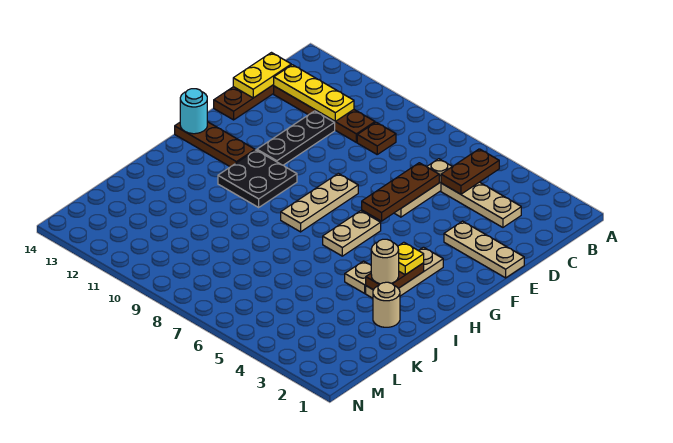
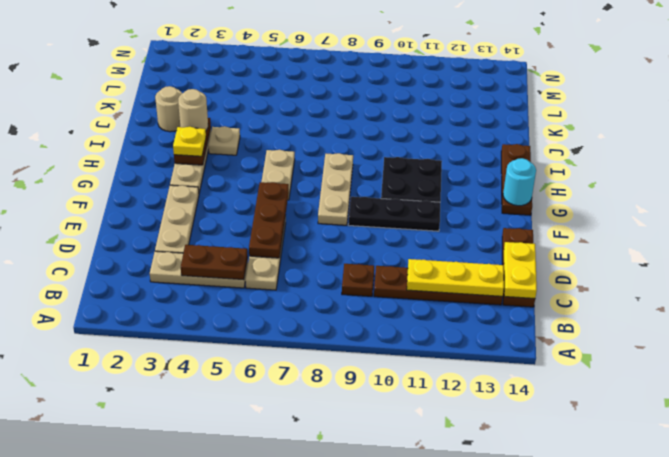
brown 1x2 plate [441,149,499,194] -> brown 1x2 plate turned to [181,245,248,280]
black 1x3 plate [257,111,335,165] -> black 1x3 plate turned to [348,197,440,231]
tan 1x3 plate [444,221,524,278] -> tan 1x3 plate turned to [155,185,199,253]
brown 1x3 plate [175,122,255,167] -> brown 1x3 plate turned to [501,144,532,215]

